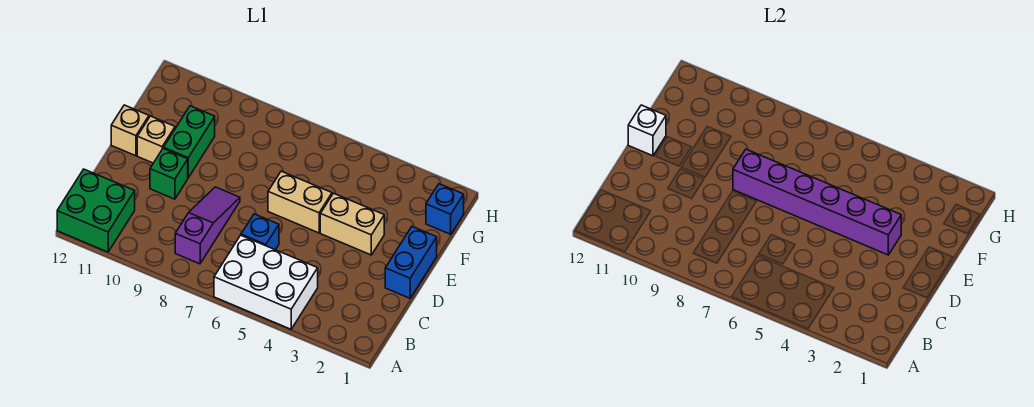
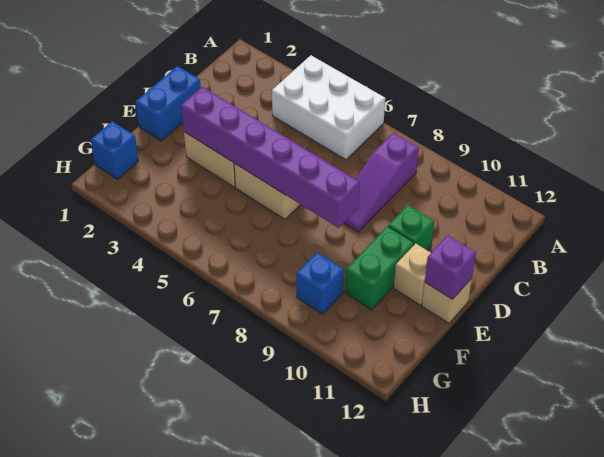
green 2x2 brick [57,169,135,252] -> none
blue 1x1 brick [241,214,279,250] -> blue 1x1 brick moved to [296,252,344,314]
white 1x1 brick [628,105,666,156] -> purple 1x1 brick [425,235,476,299]

